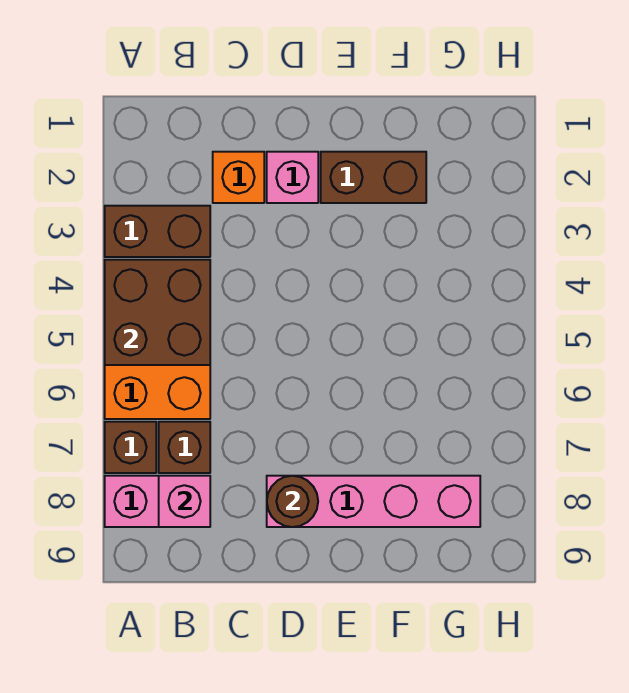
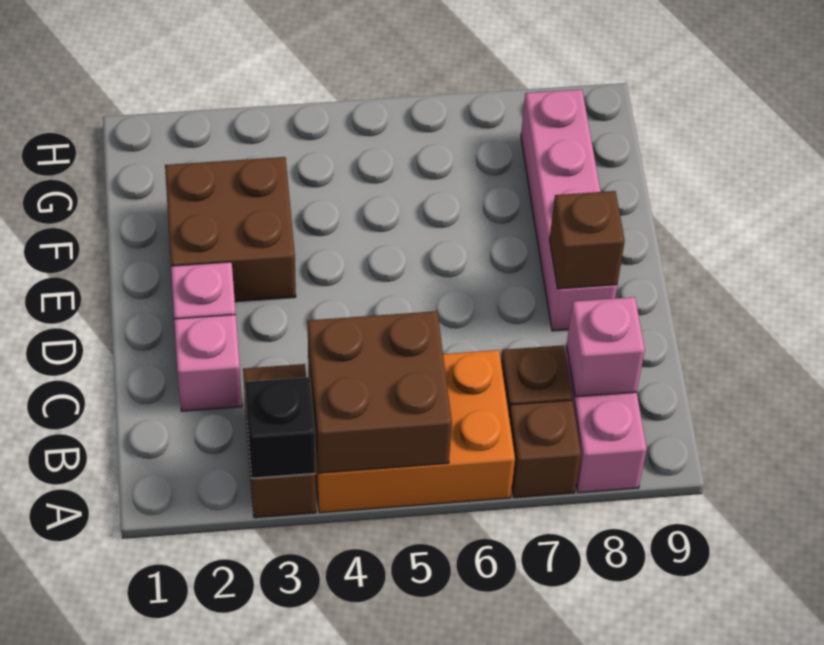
none -> black 1x1 brick [245,377,315,478]
orange 1x1 brick [213,152,264,203] -> pink 1x1 brick [174,315,242,411]
brown 1x1 round brick [267,476,318,527] -> brown 1x1 brick [549,191,625,289]
brown 1x2 brick [321,152,426,203] -> brown 2x2 brick [165,157,296,302]

